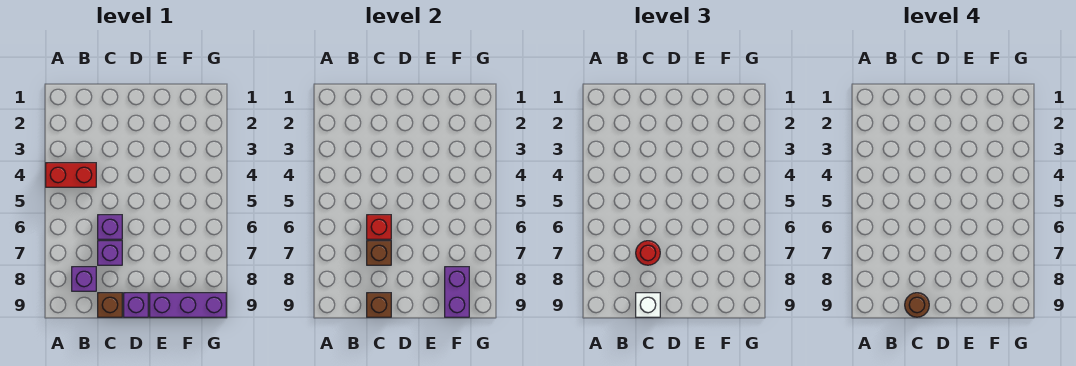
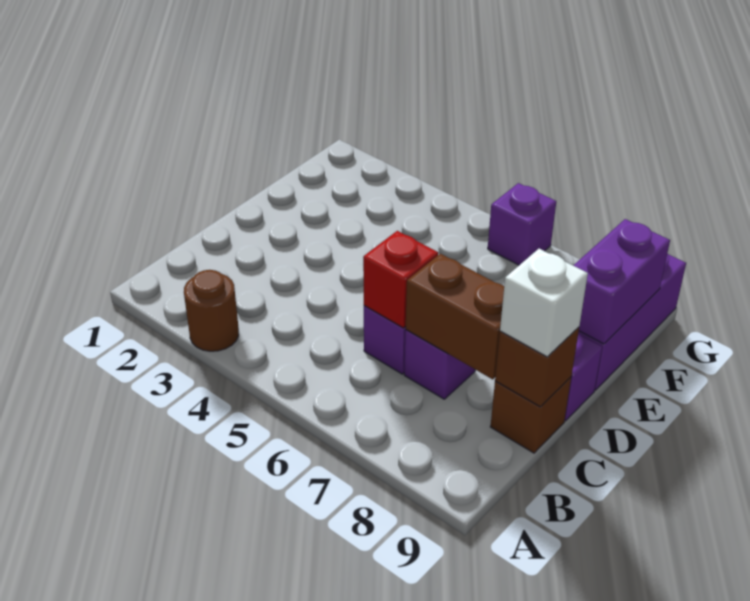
red 1x2 brick [46,163,96,187] -> none
purple 1x1 brick [72,267,96,291] -> purple 1x1 brick moved to [488,183,556,265]
brown 1x1 brick [367,241,391,265] -> brown 1x2 brick [406,254,504,379]
red 1x1 round brick [636,241,660,265] -> none
brown 1x1 round brick [905,293,929,317] -> brown 1x1 round brick moved to [184,270,239,351]
purple 1x2 brick [445,267,469,317] -> purple 1x2 brick turned to [573,219,670,344]

